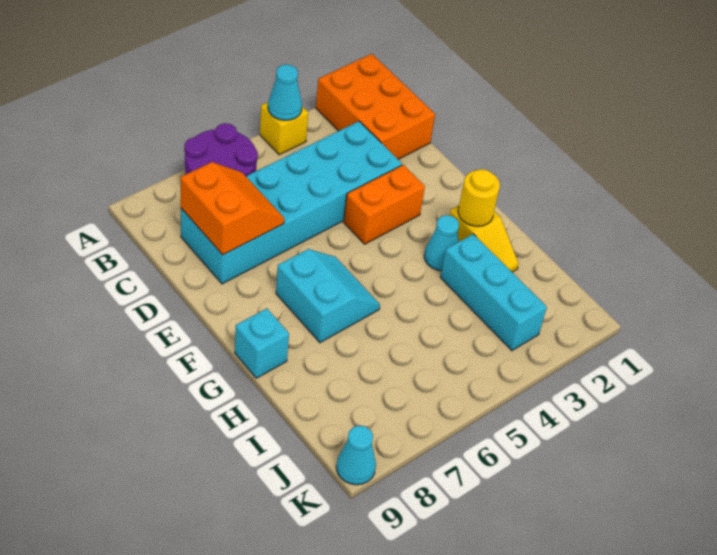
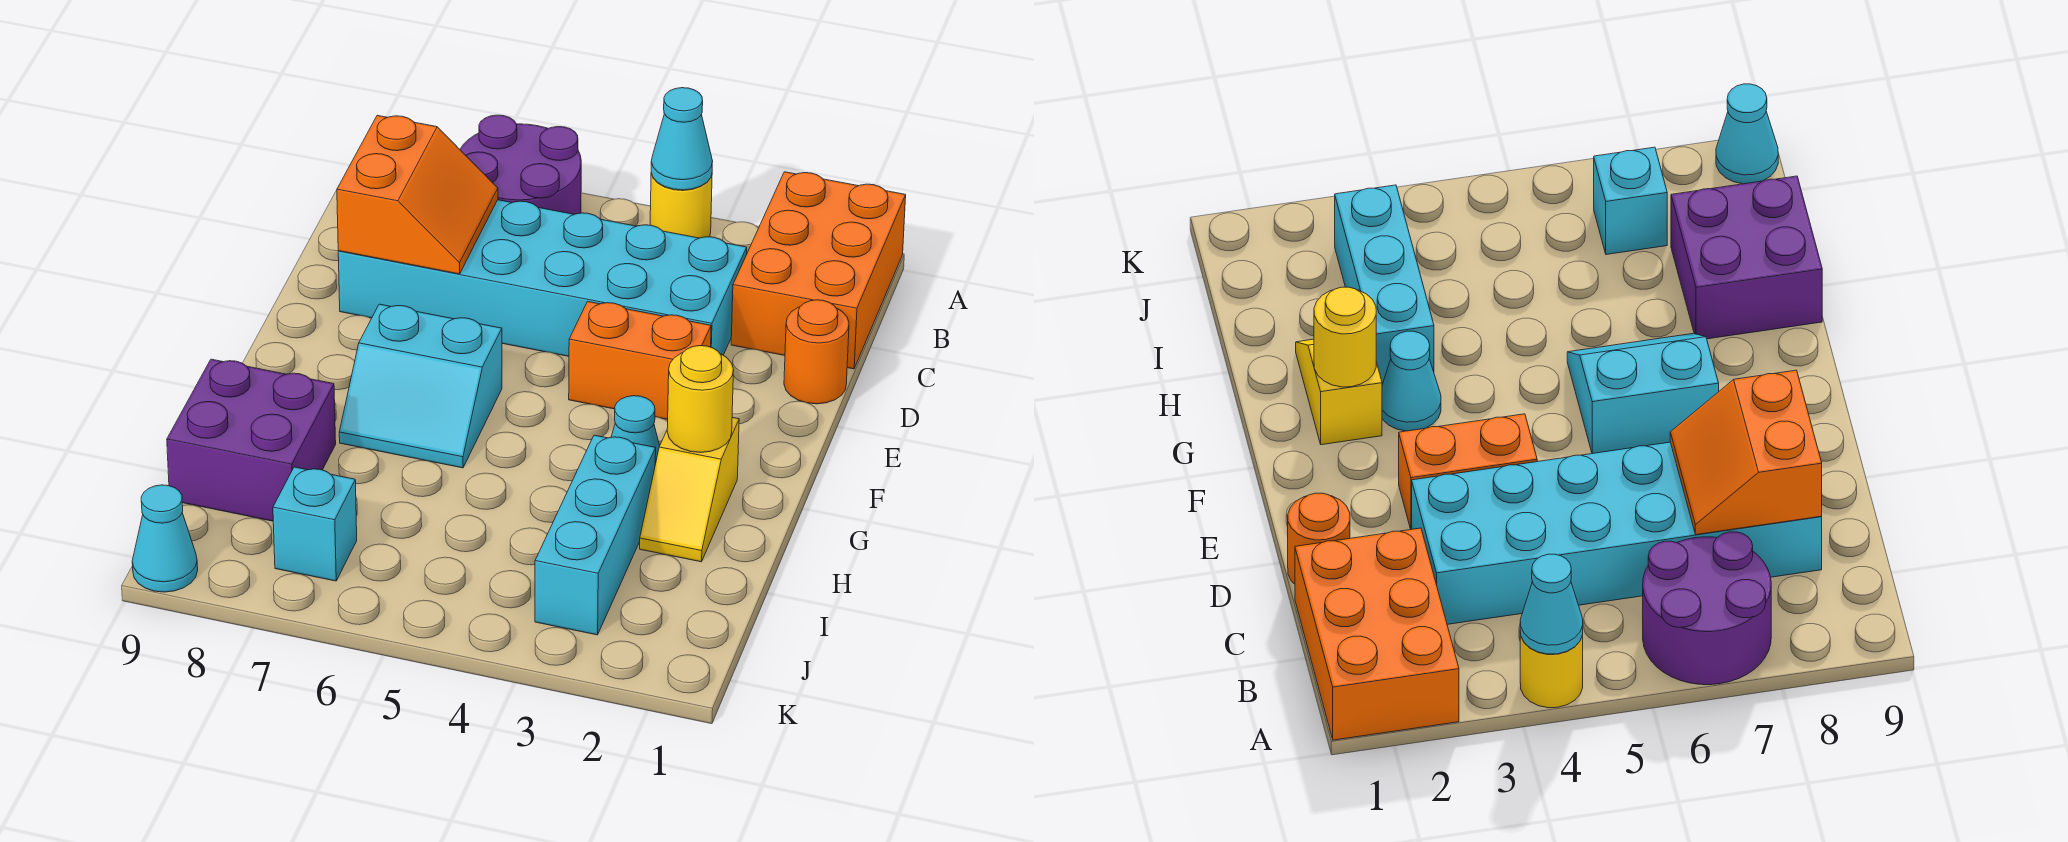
yellow 1x1 brick [260,102,308,155] -> yellow 1x1 round brick [650,173,712,238]
none -> orange 1x1 round brick [784,300,849,404]
cyan 2x2 slope [276,249,380,343] -> cyan 2x2 slope turned to [339,304,502,468]
cyan 1x1 brick [235,308,289,378] -> cyan 1x1 brick moved to [273,467,357,581]
none -> purple 2x2 brick [167,359,336,521]

